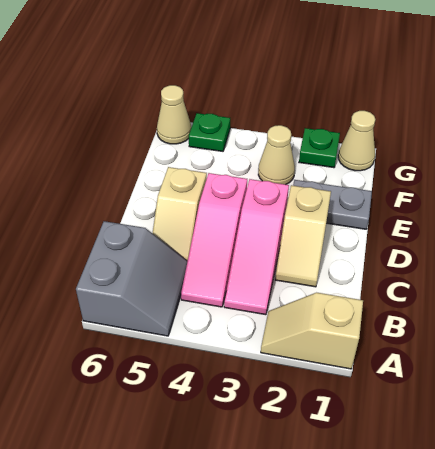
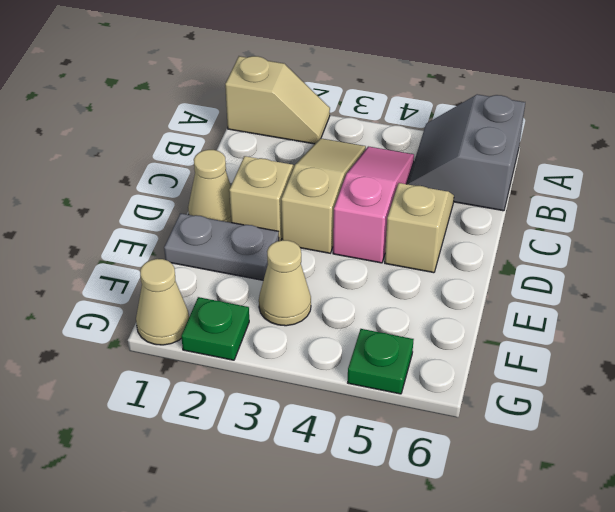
pink 1x3 slope [224,179,289,315] -> tan 1x3 slope [281,138,366,253]
tan 1x1 cone [157,85,191,144] -> tan 1x1 cone moved to [188,150,231,222]

